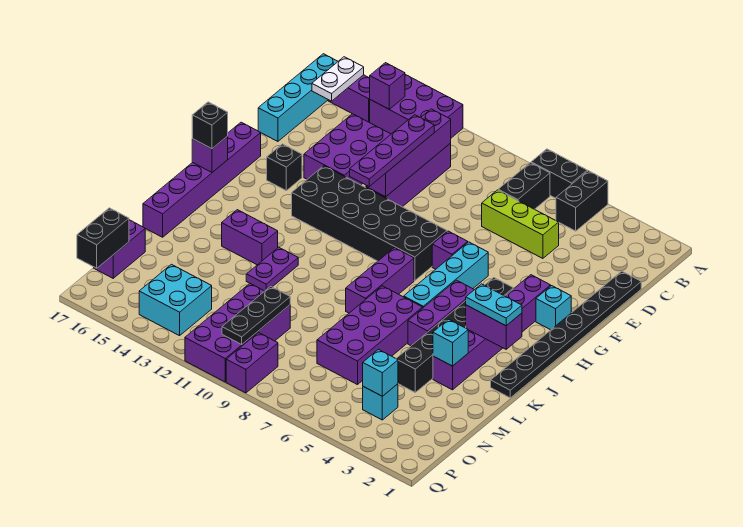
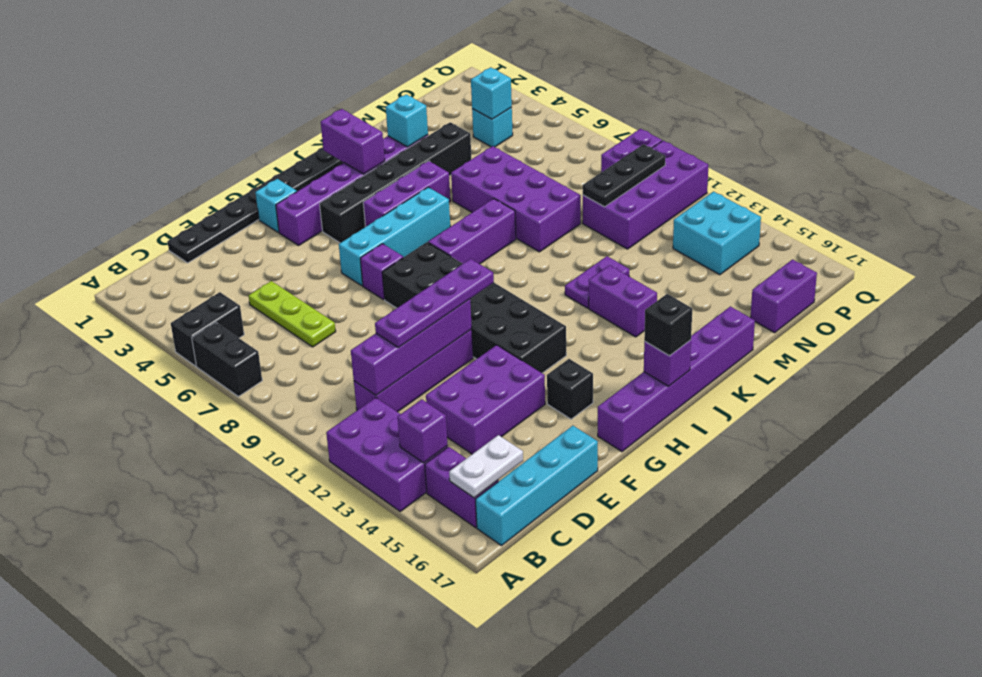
black 1x2 brick [498,163,550,209] -> none
lime 1x3 brick [482,190,559,258] -> lime 1x3 plate [249,281,336,347]
cyan 1x2 plate [466,284,522,326] -> none
purple 2x4 brick [317,286,423,385] -> purple 2x4 brick turned to [451,146,581,252]
black 1x2 brick [77,208,129,268] -> none

